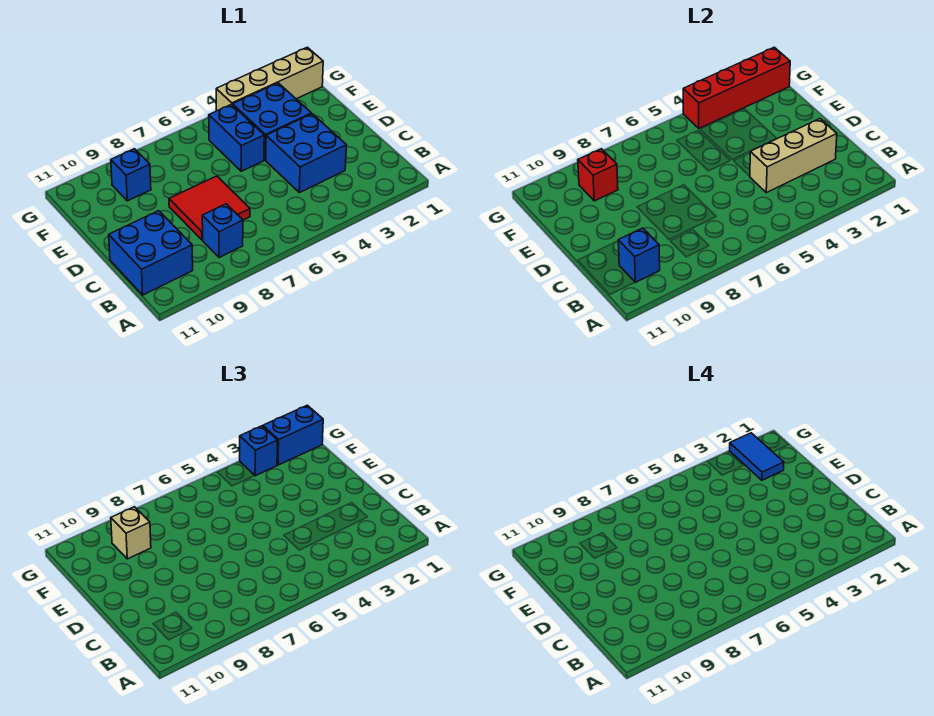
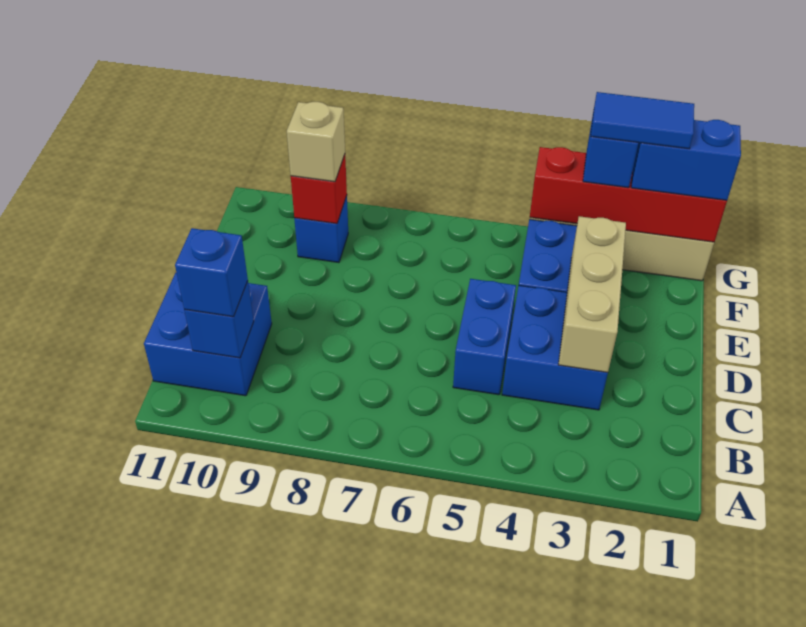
blue 1x1 brick [202,204,243,258] -> blue 1x1 brick moved to [175,228,248,317]
tan 1x3 brick [750,119,837,193] -> tan 1x3 brick turned to [558,216,626,372]
red 2x2 tile [169,176,250,240] -> none
blue 1x2 brick [209,104,264,171] -> blue 1x2 brick moved to [453,279,516,395]
blue 1x2 tile [730,433,784,480] -> blue 1x2 tile turned to [591,92,694,149]

